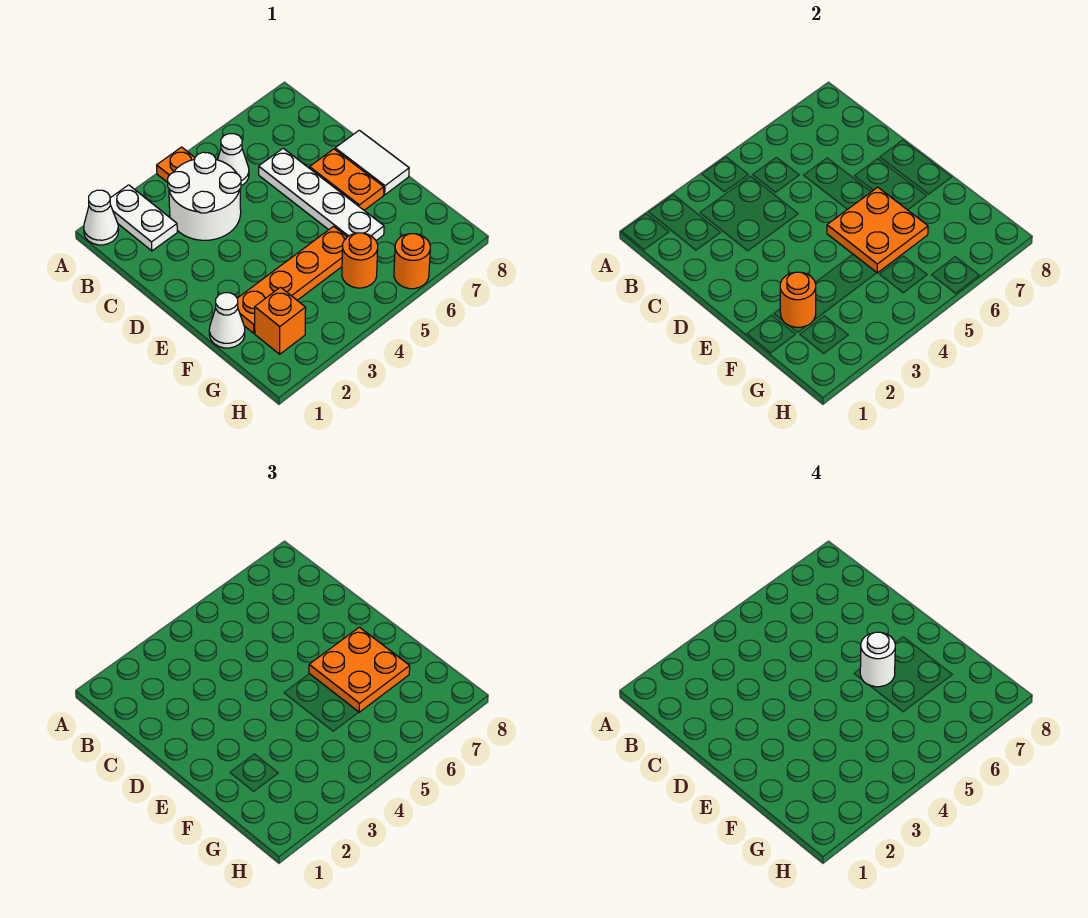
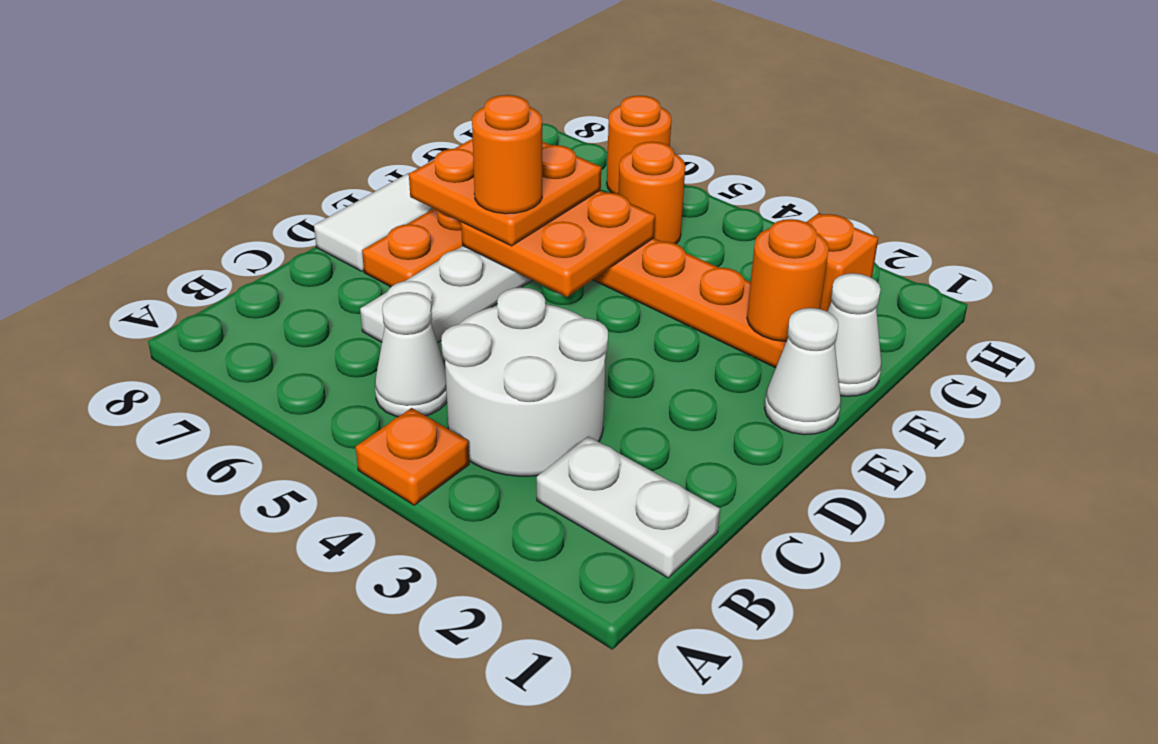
white 1x1 cone [84,190,119,245] -> white 1x1 cone moved to [764,308,841,435]
white 1x2 plate [110,185,177,251] -> white 1x2 plate turned to [537,436,720,578]
white 1x1 round brick [860,632,895,687] -> orange 1x1 round brick [472,95,542,214]

